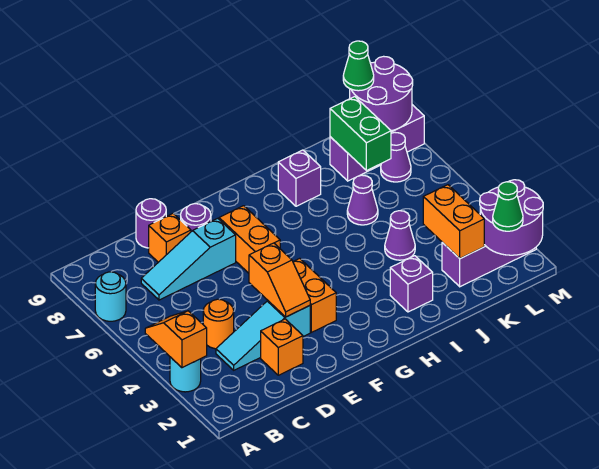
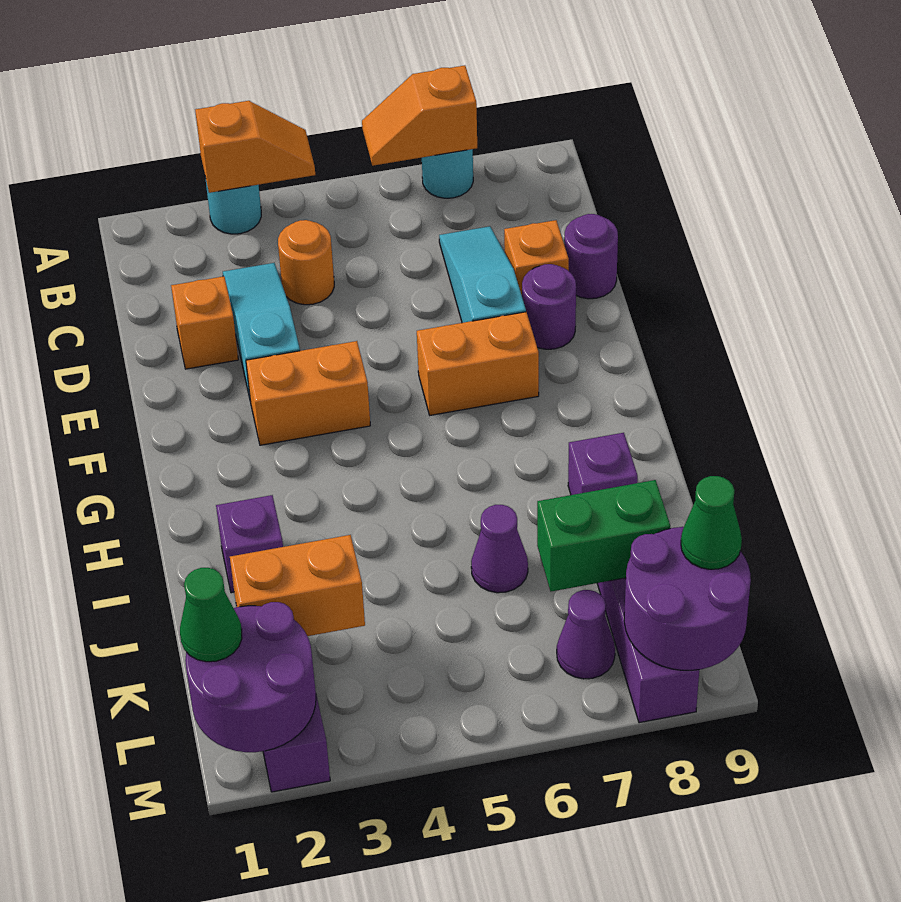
orange 1x2 slope [249,243,310,317] -> orange 1x2 slope moved to [362,66,477,166]
purple 1x1 cone [385,211,415,260] -> none

